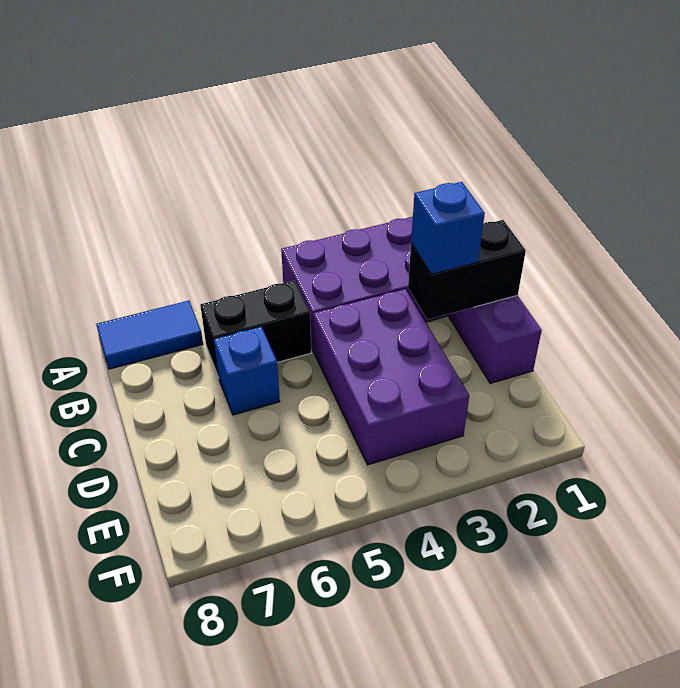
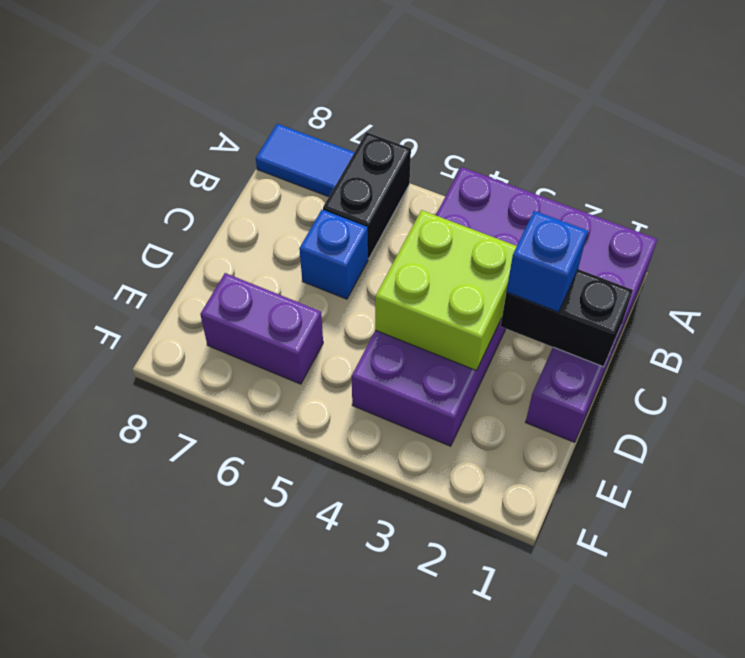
black 1x2 brick [200,281,311,378] -> black 1x2 brick turned to [323,132,411,259]
none -> lime 2x2 brick [375,210,517,371]
none -> purple 1x2 brick [200,273,323,384]

